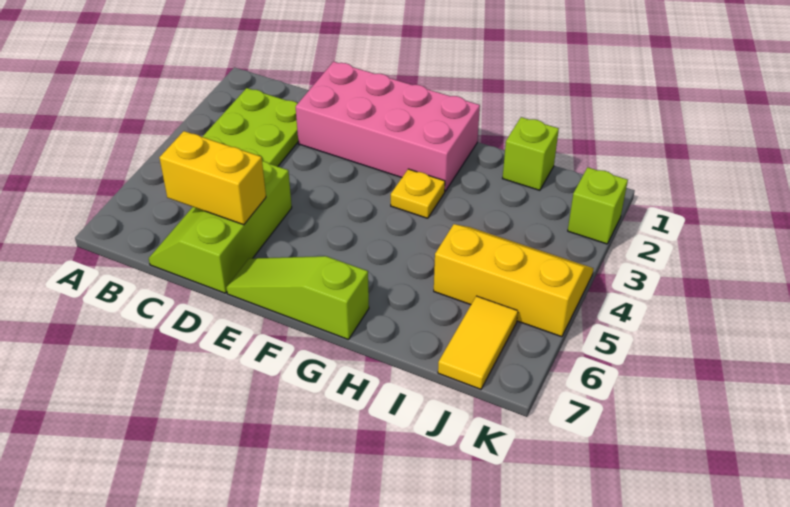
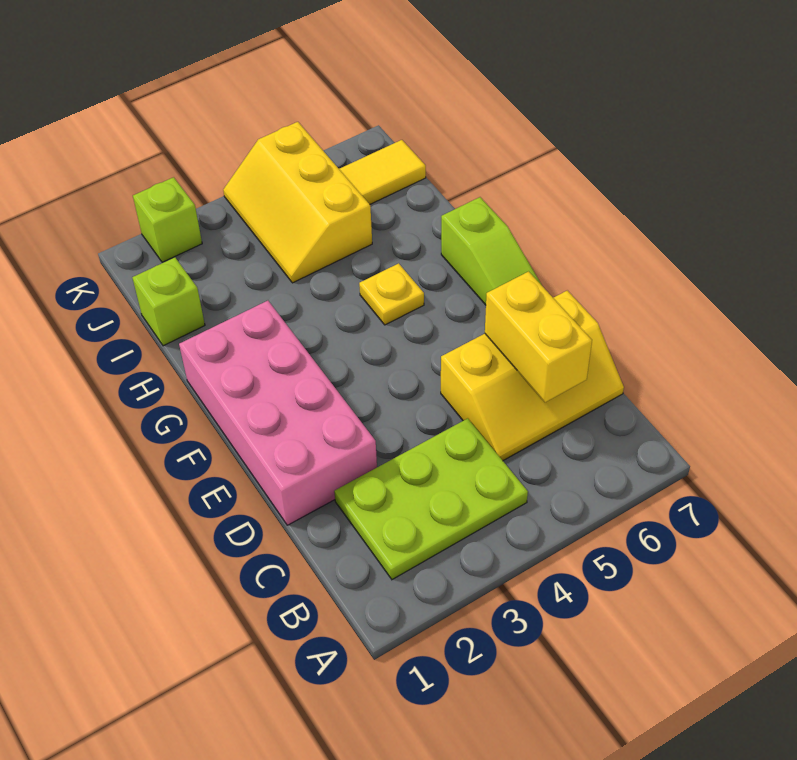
lime 2x3 slope [149,161,292,293] -> yellow 2x3 slope [441,291,624,460]
yellow 1x1 plate [391,169,445,218] -> yellow 1x1 plate moved to [359,263,424,325]

